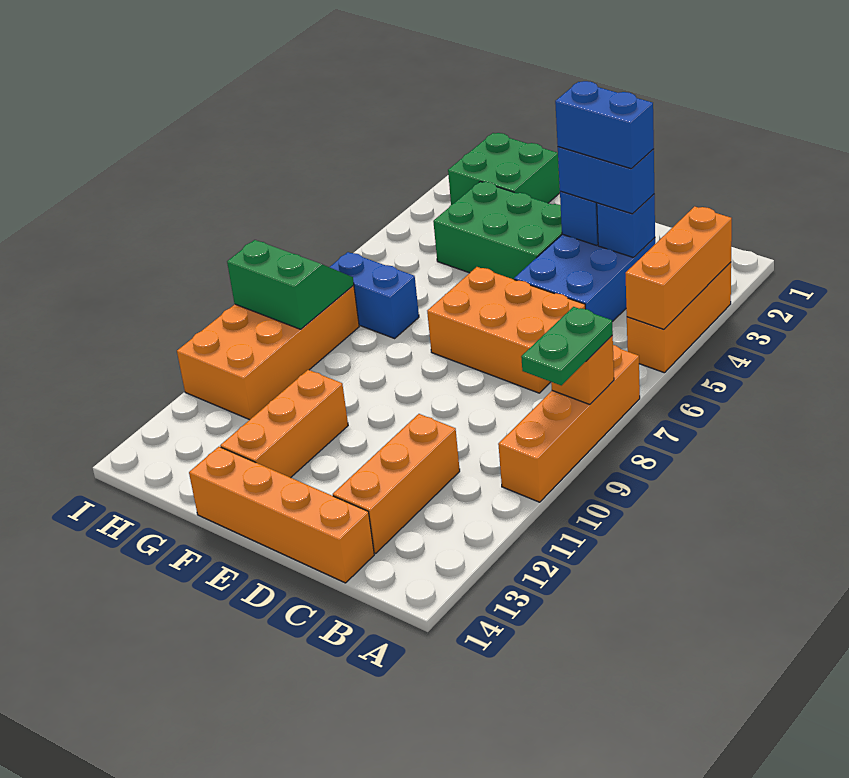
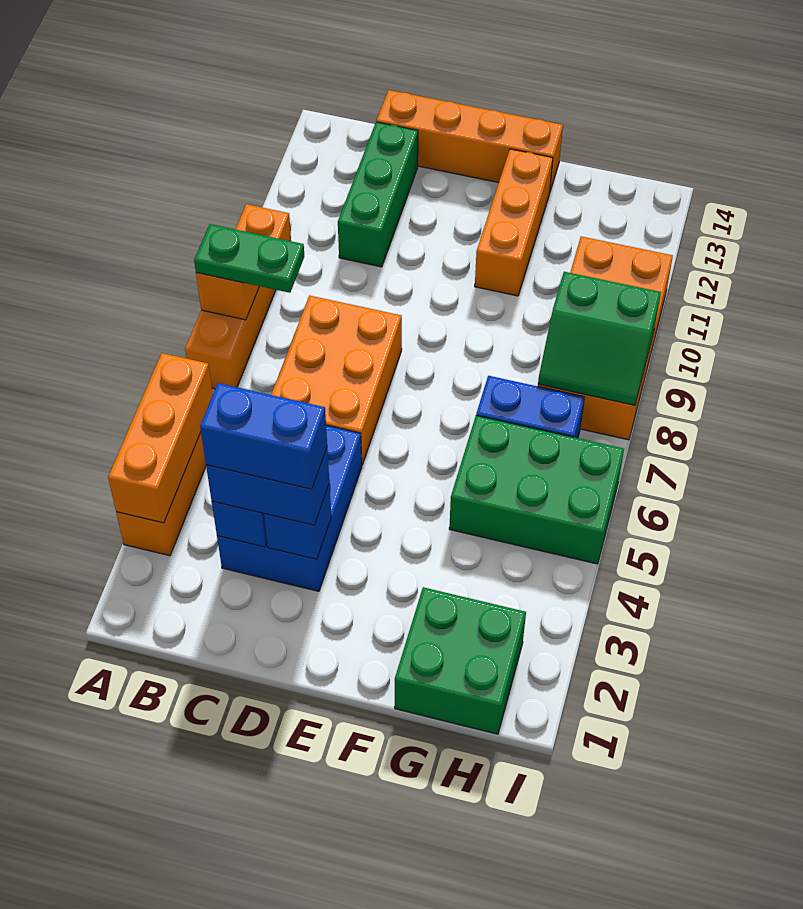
green 1x2 plate [521,307,613,385] -> green 1x2 plate turned to [194,224,304,293]
orange 2x3 brick [427,267,585,393] -> orange 2x3 brick turned to [271,296,402,465]
orange 1x3 brick [333,414,460,553] -> green 1x3 brick [338,122,418,267]
green 2x3 brick [433,182,562,279] -> green 2x3 brick moved to [449,416,624,564]

